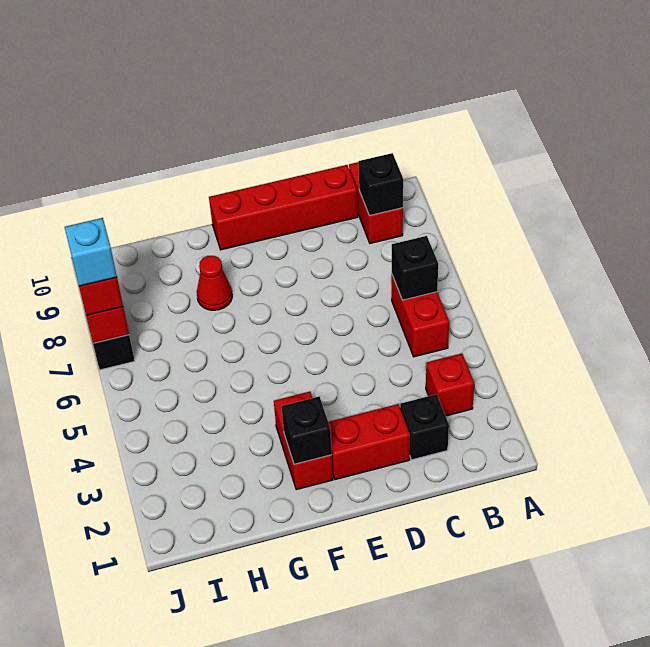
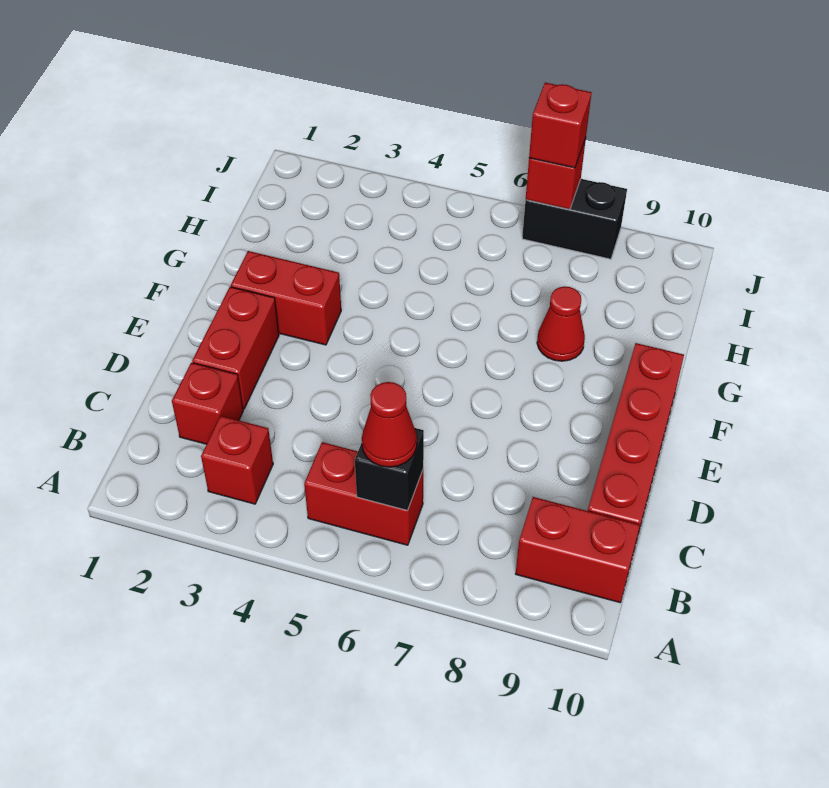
none -> red 1x1 cone [362,382,417,467]
black 1x1 brick [359,153,403,216] -> none
black 1x1 brick [400,394,449,460] -> red 1x1 brick [172,363,243,444]
black 1x1 brick [282,397,332,464] -> none
cyan 1x1 brick [65,218,117,286] -> none

